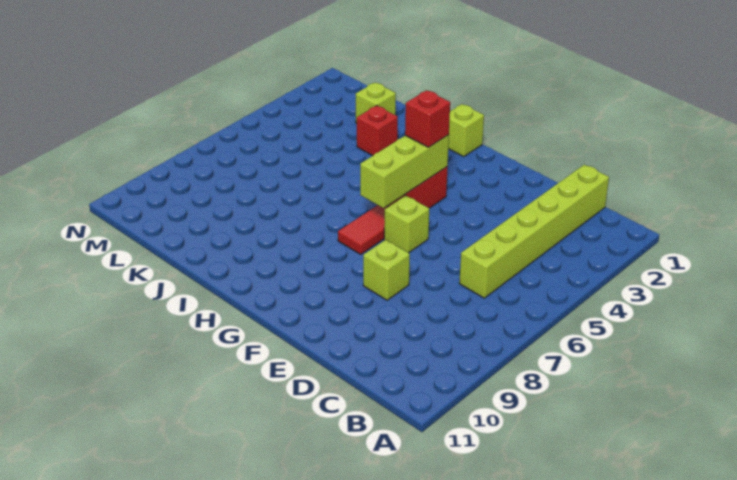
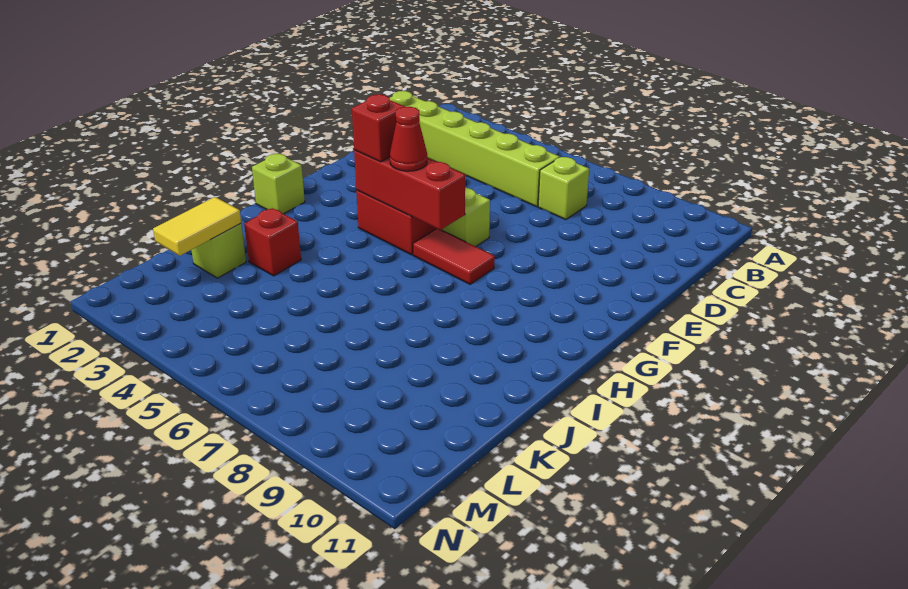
lime 1x1 brick [363,240,410,300] -> lime 1x1 brick moved to [538,157,589,220]
lime 1x3 brick [360,135,449,208] -> red 1x3 brick [354,150,465,230]
none -> red 1x1 cone [390,107,427,171]
none -> yellow 1x2 tile [153,197,241,256]

